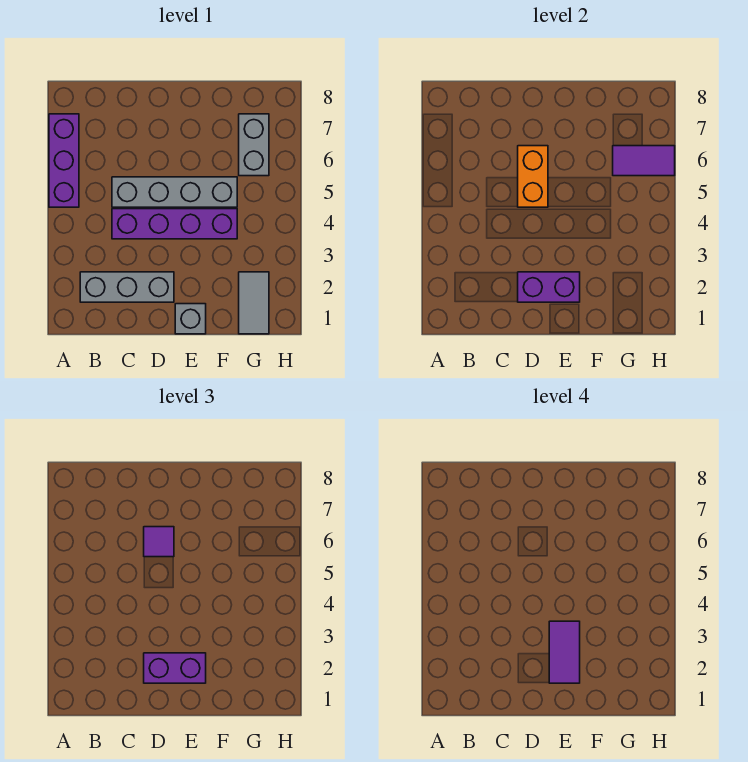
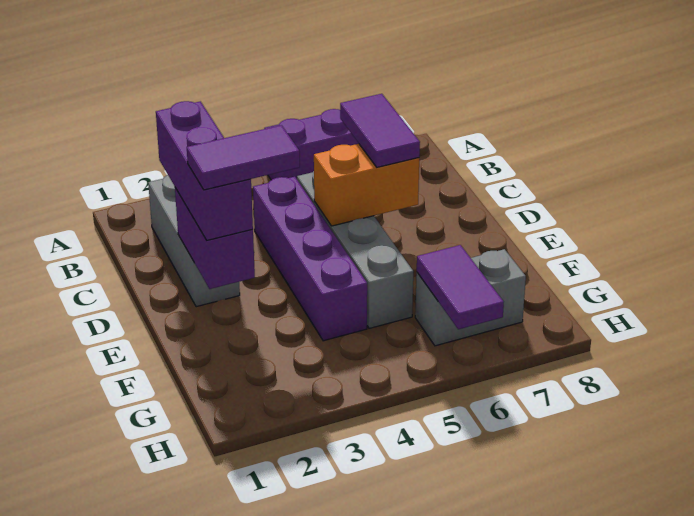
purple 1x2 brick [144,653,206,683] -> purple 1x3 brick [156,101,253,240]
purple 1x1 tile [144,527,174,557] -> purple 1x2 tile [340,94,420,167]
grey 1x1 brick [175,304,206,334] -> none
grey 1x2 tile [239,272,269,334] -> none

